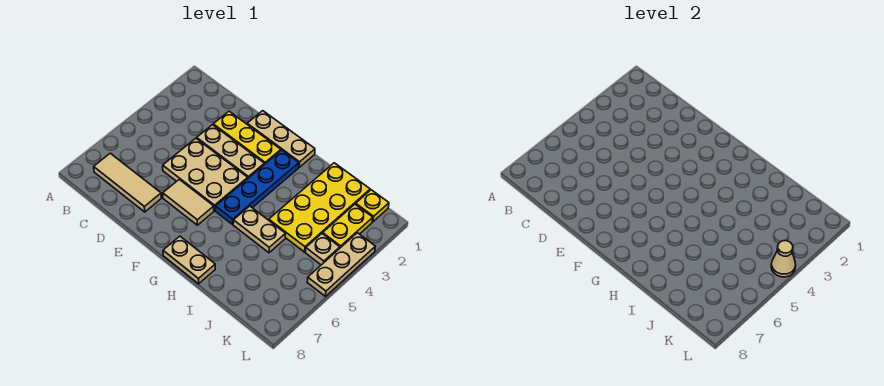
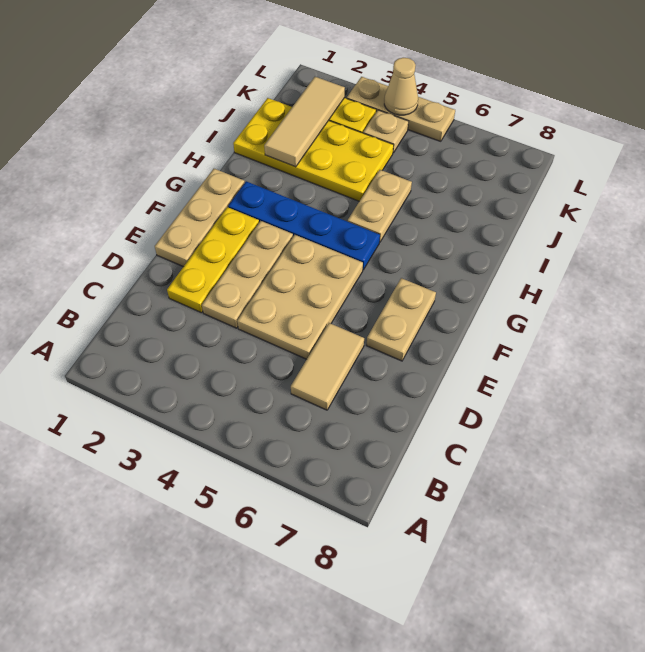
tan 1x3 tile [94,153,161,212] -> tan 1x3 tile moved to [264,77,345,167]
tan 1x2 tile [163,179,214,225] -> tan 1x2 tile moved to [291,323,364,410]
tan 1x2 plate [163,236,215,284] -> tan 1x2 plate moved to [366,278,436,361]
yellow 1x1 plate [356,190,389,222] -> none

